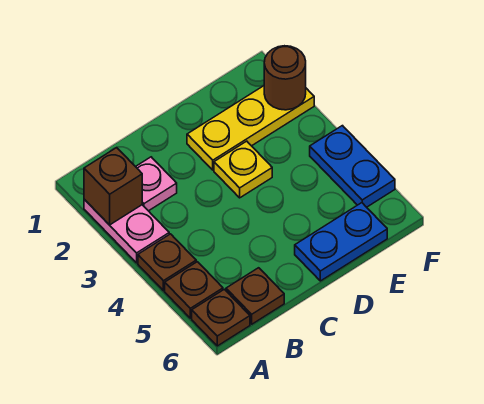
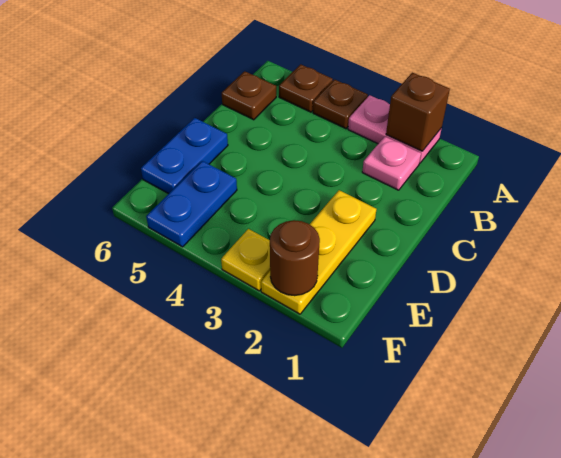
brown 1x1 plate [192,289,250,346] -> none
yellow 1x1 plate [214,141,272,198] -> yellow 1x1 plate moved to [221,229,270,291]
blue 1x2 plate [310,126,395,207] -> blue 1x2 plate turned to [146,161,237,247]

